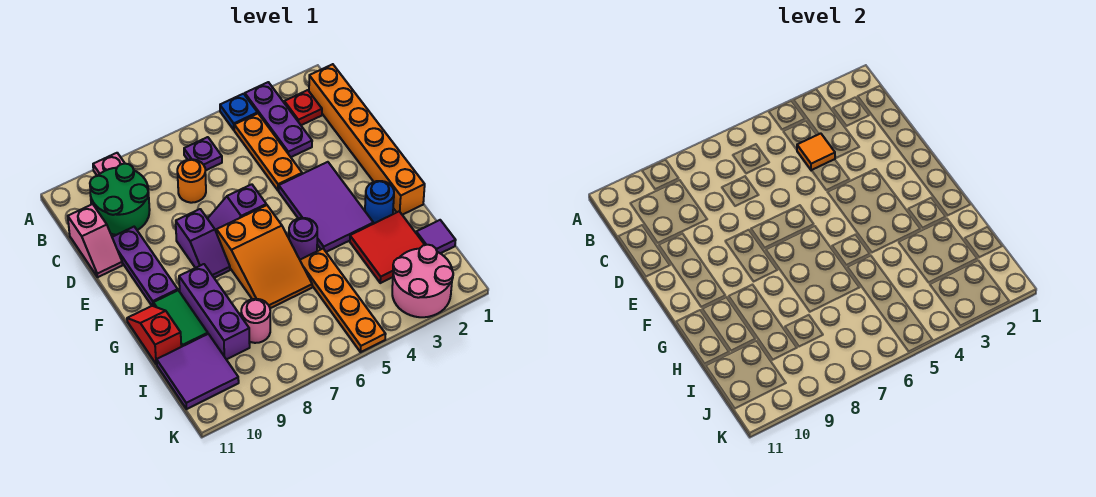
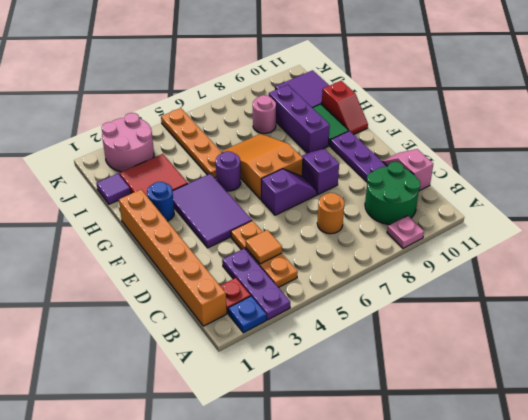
blue 1x1 plate [220,94,258,130] -> blue 1x1 plate moved to [228,296,266,333]
purple 1x1 plate [184,137,222,171] -> none

